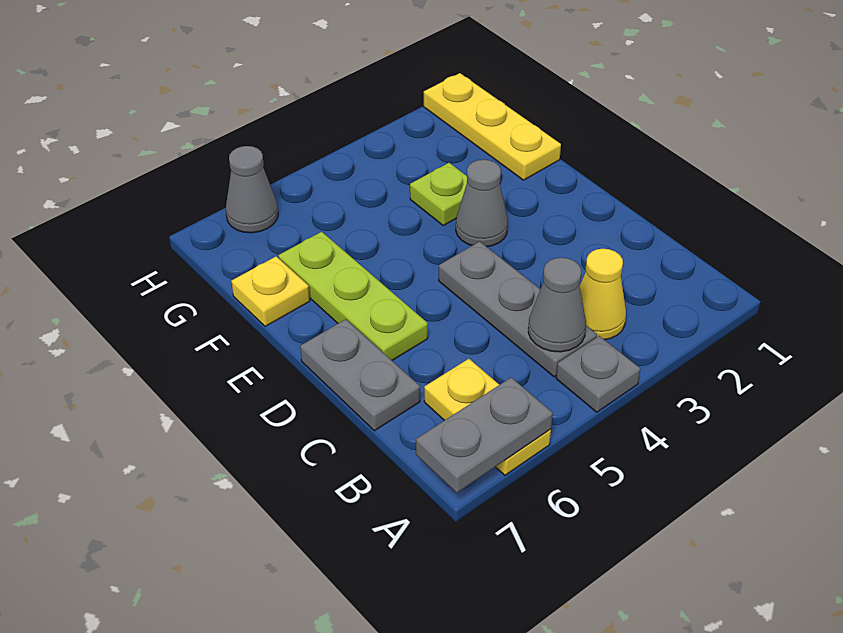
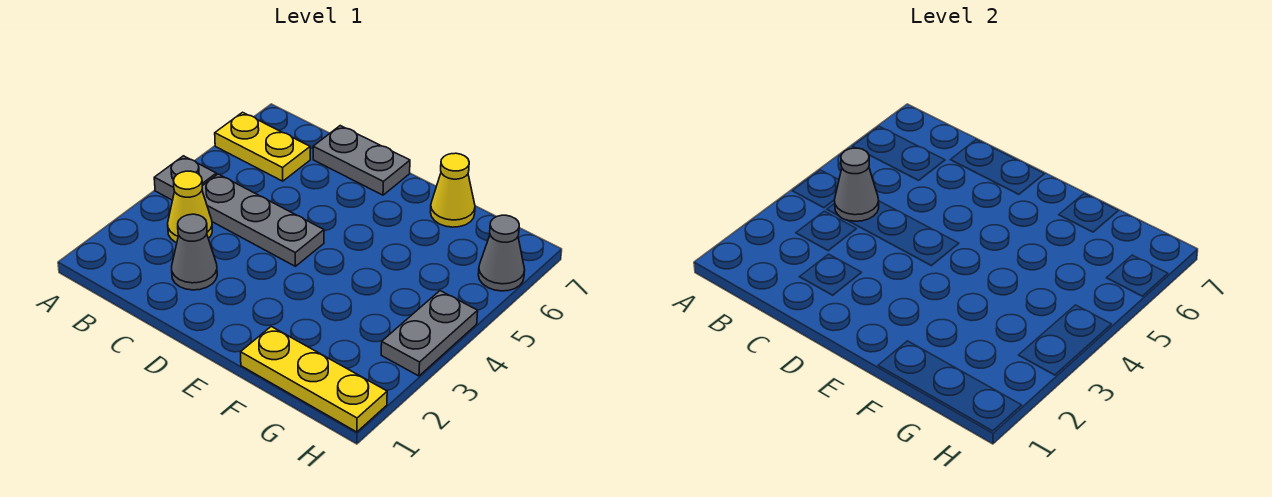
grey 1x2 plate [416,378,553,493] -> grey 1x2 plate moved to [381,291,478,376]
lime 1x3 plate [278,232,428,360] -> none
grey 1x1 cone [456,160,508,247] -> grey 1x1 cone moved to [172,214,217,290]
lime 1x1 plate [410,163,467,225] -> none
yellow 1x1 plate [231,257,310,326] -> yellow 1x1 cone [430,153,475,227]

